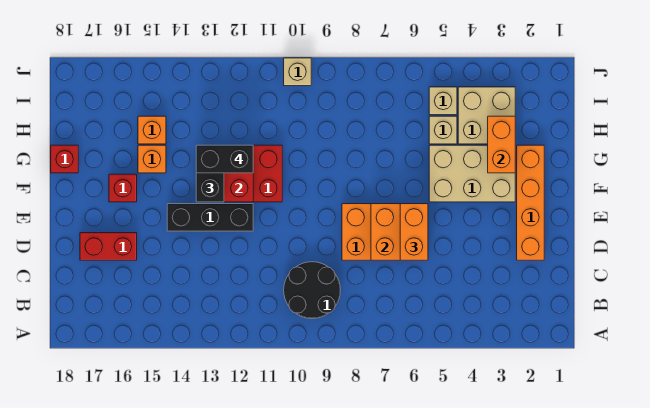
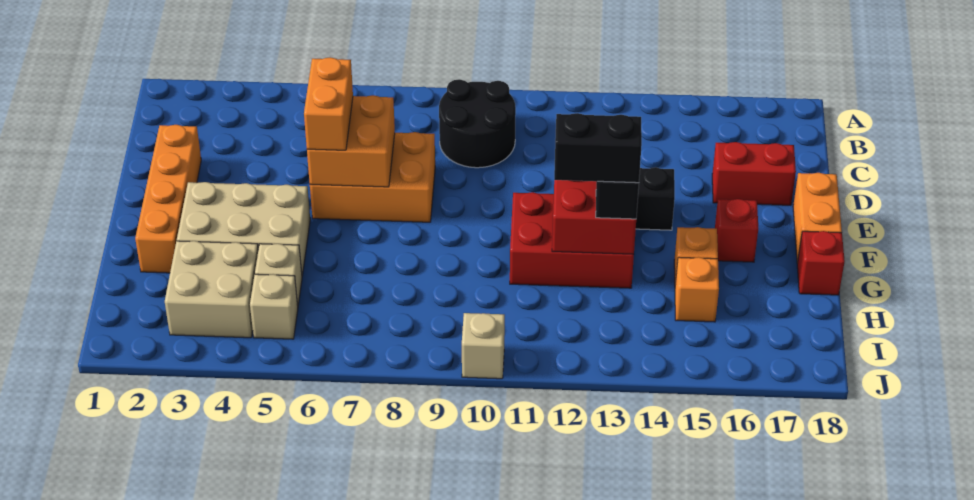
orange 1x2 brick [488,116,515,173] -> orange 1x2 brick moved to [793,173,842,263]

